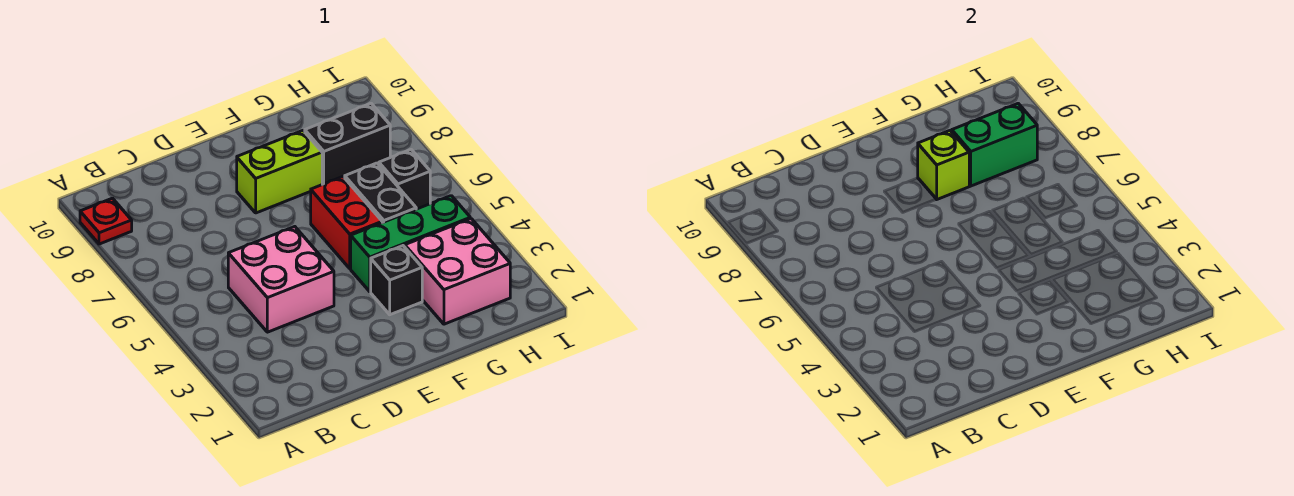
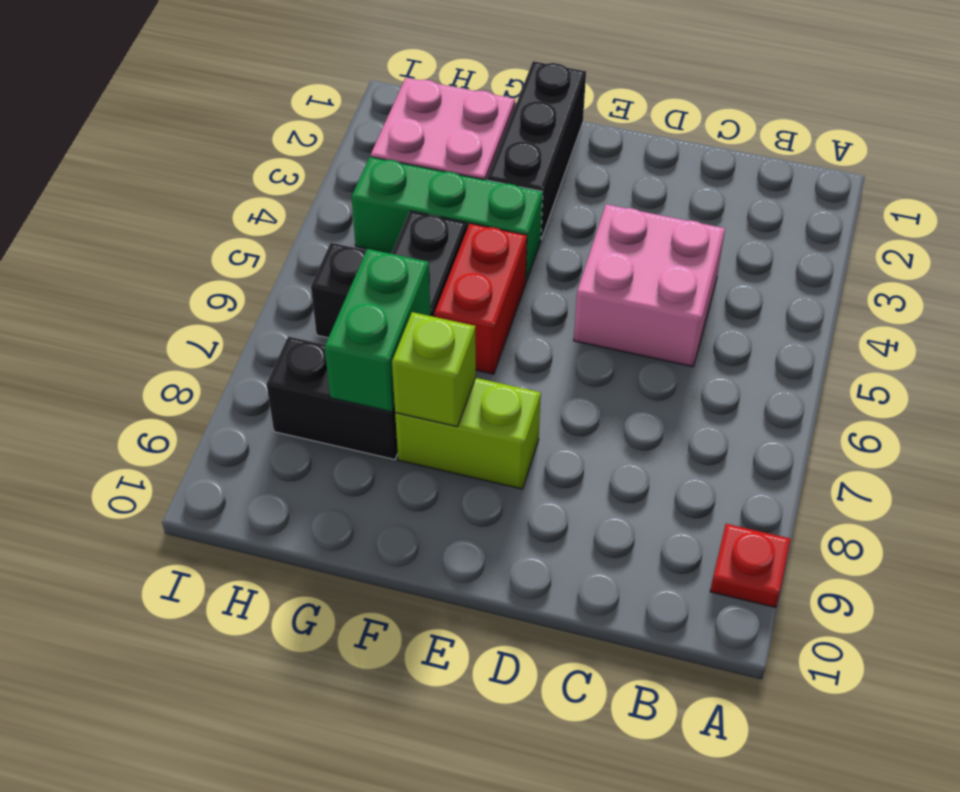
black 1x1 brick [371,246,422,315] -> black 1x3 brick [487,61,586,239]
green 1x2 brick [952,104,1037,186] -> green 1x2 brick turned to [325,249,430,412]

